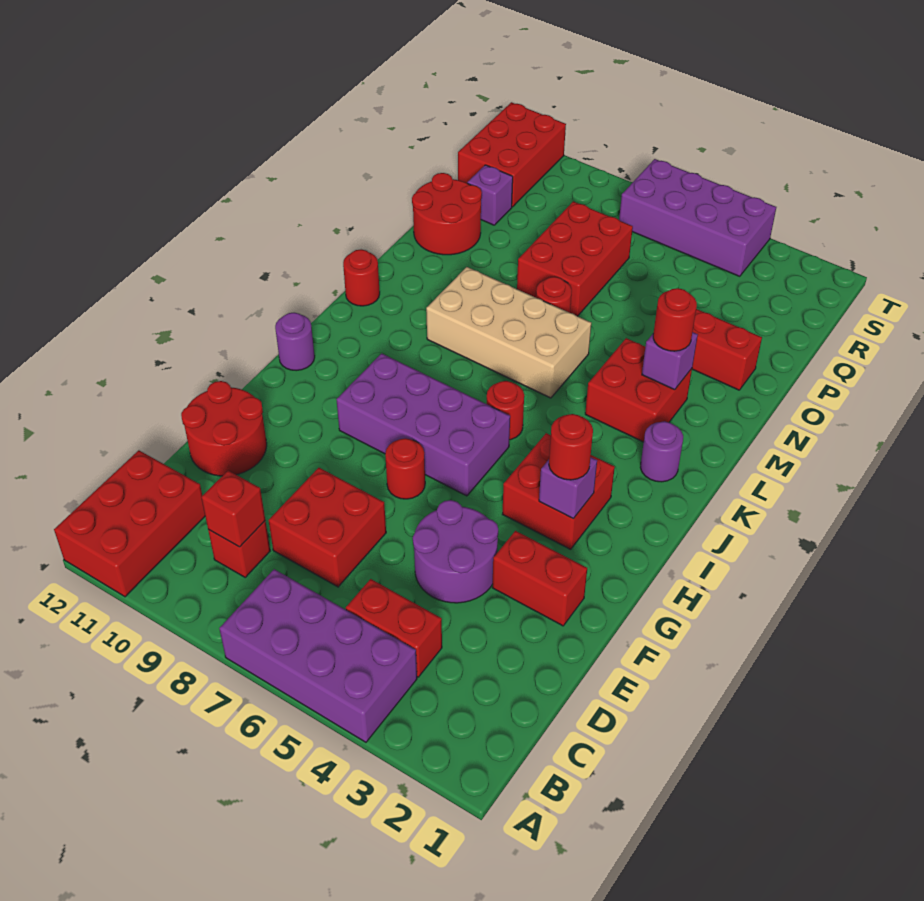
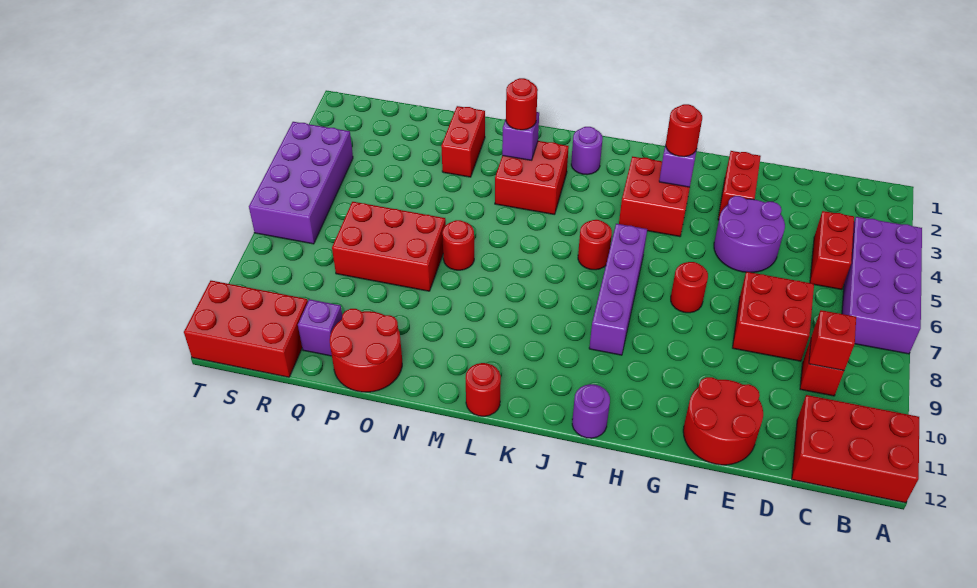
purple 2x4 brick [336,353,510,496] -> purple 1x4 brick [589,224,647,355]
tan 2x4 brick [426,267,591,398] -> none

